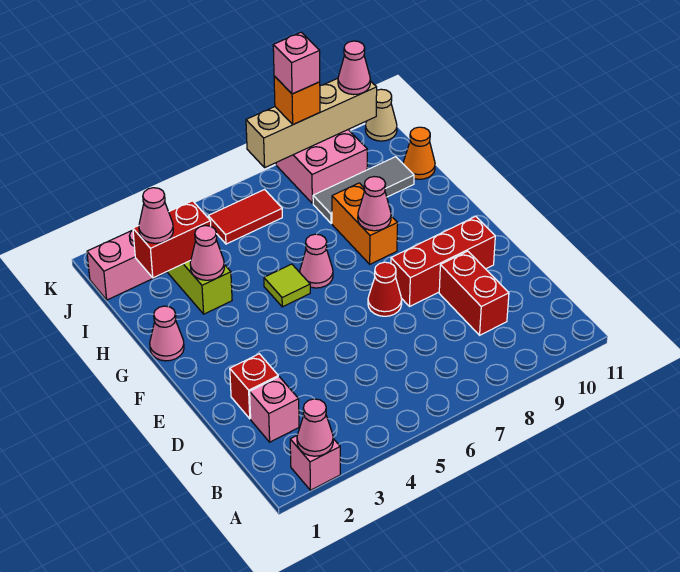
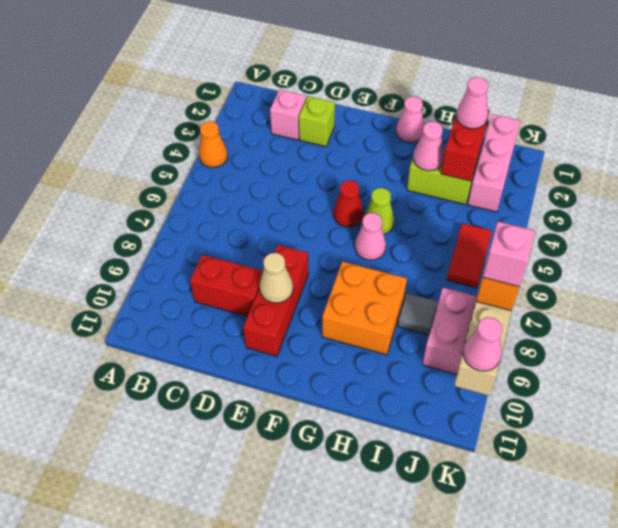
pink 1x1 brick [290,436,340,490] -> none
pink 1x1 cone [297,399,333,456] -> none
red 1x1 brick [230,354,278,419] -> lime 1x1 brick [299,96,335,147]
red 1x1 cone [368,262,402,316] -> red 1x1 cone moved to [334,180,364,227]
lime 1x1 tile [264,264,310,307] -> lime 1x1 cone [365,188,394,234]
orange 1x2 brick [332,183,398,264] -> orange 2x2 brick [322,261,407,355]
pink 1x1 cone [358,177,391,231] -> none
grey 1x3 tile [313,157,414,224] -> grey 1x1 tile [398,293,438,335]
orange 1x1 cone [403,127,435,179] -> orange 1x1 cone moved to [199,121,228,167]
tan 1x1 cone [365,89,397,141] -> tan 1x1 cone moved to [259,253,293,303]

